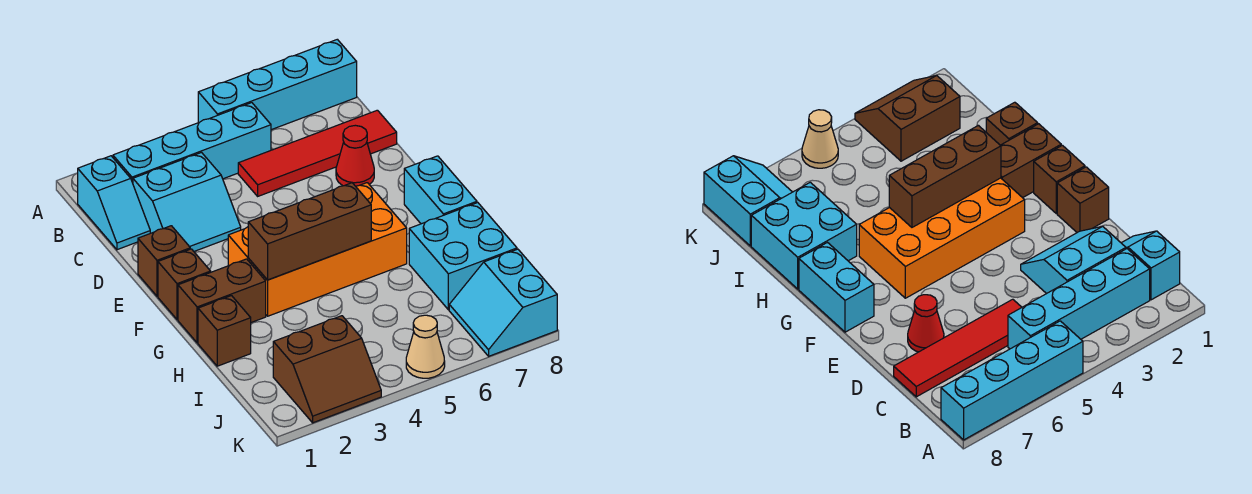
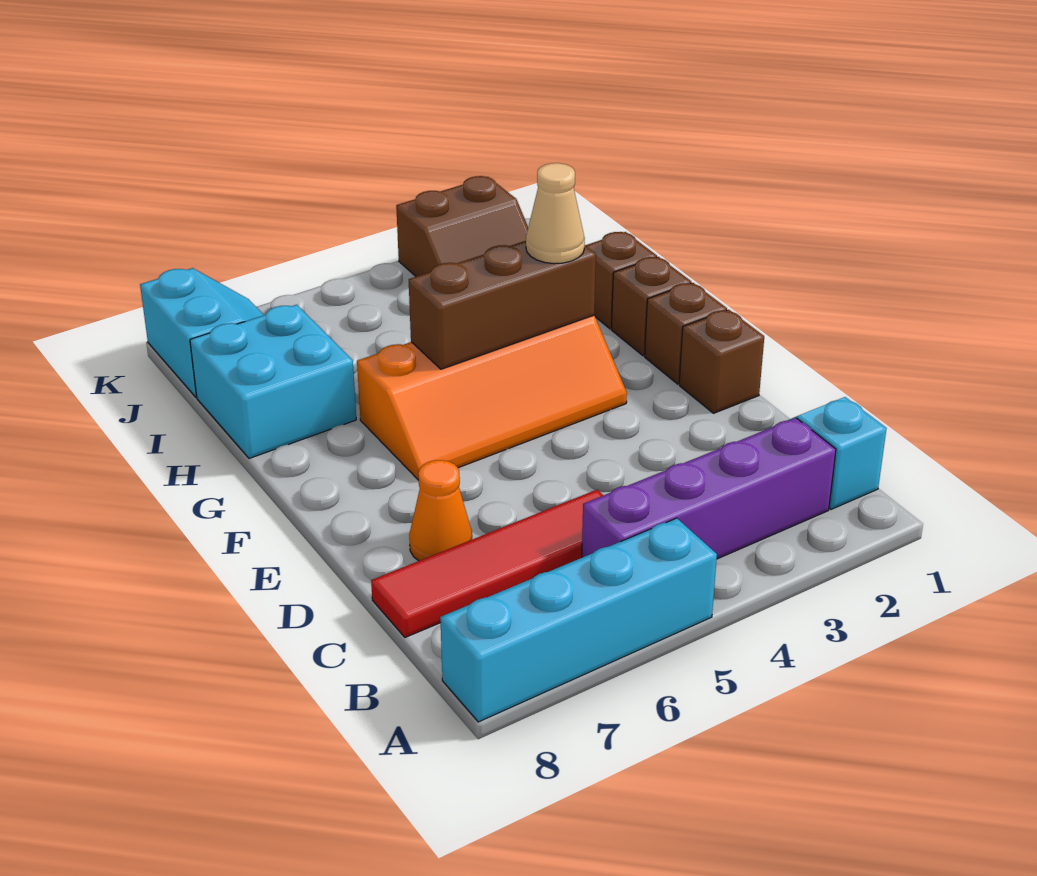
cyan 1x4 brick [113,103,271,183] -> purple 1x4 brick [582,418,836,559]
cyan 2x2 slope [133,153,241,251] -> none
red 1x1 cone [336,125,374,186] -> orange 1x1 cone [409,460,472,561]
orange 2x4 brick [228,183,407,316] -> orange 2x4 slope [357,315,627,480]
cyan 1x2 brick [404,156,477,224] -> none
brown 1x2 brick [178,259,266,343] -> brown 1x1 brick [611,257,691,356]
brown 2x2 slope [273,316,381,423] -> brown 2x2 slope turned to [396,176,528,277]
tan 1x1 cone [406,315,445,378] -> tan 1x1 cone moved to [526,163,585,264]

